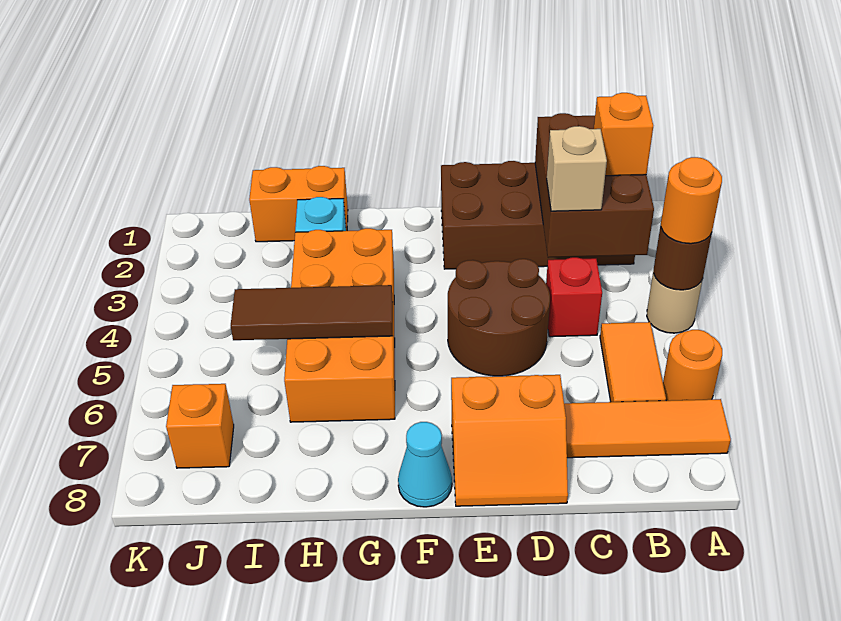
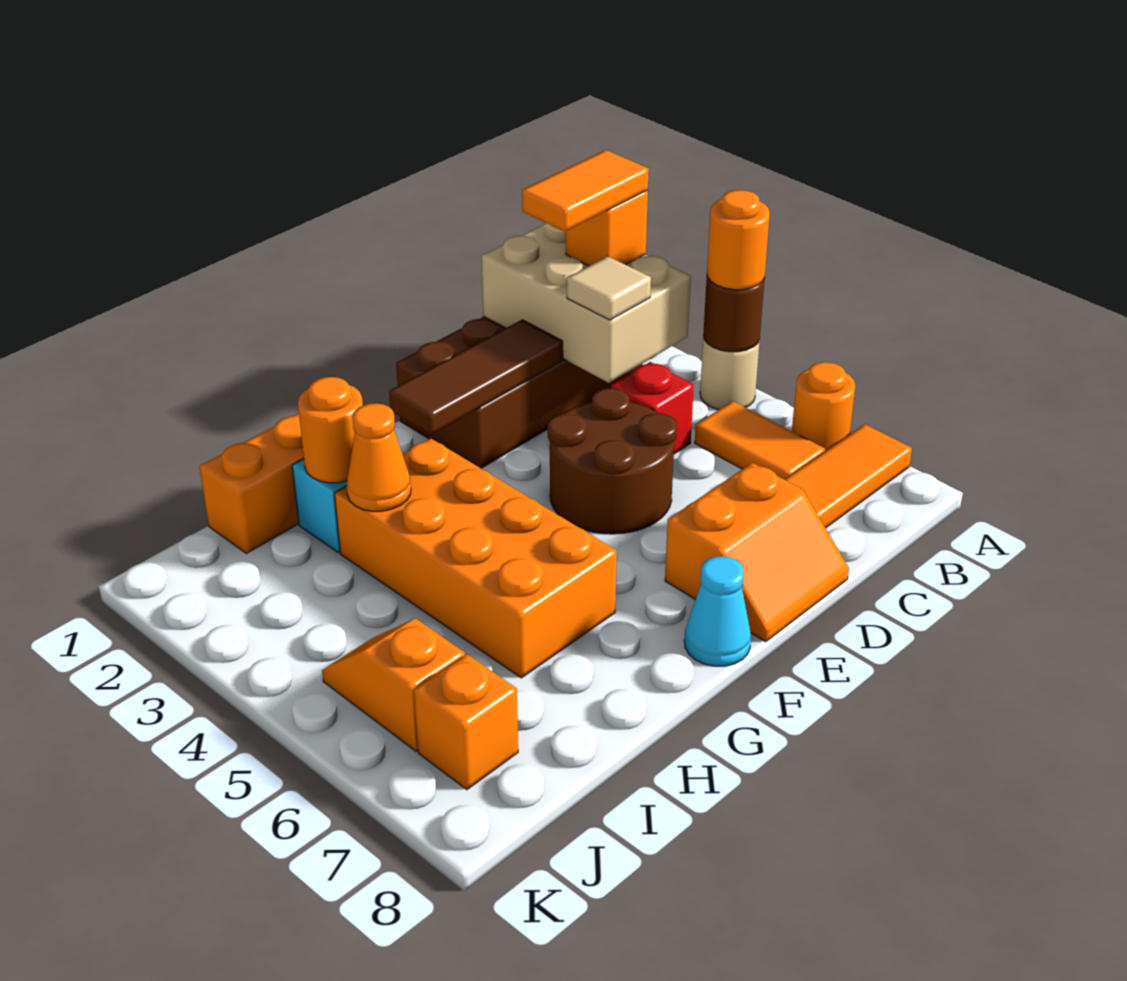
brown 2x3 brick [535,113,654,258] -> tan 2x3 brick [482,223,691,383]
none -> orange 1x2 tile [522,150,649,232]
tan 1x1 brick [547,126,607,211] -> tan 1x1 tile [567,256,651,320]
brown 1x3 tile [231,285,393,340] -> brown 1x3 tile moved to [389,320,563,435]
none -> orange 1x1 round brick [298,377,363,483]
none -> orange 1x1 cone [347,403,411,511]
none -> orange 1x2 slope [322,619,465,751]

